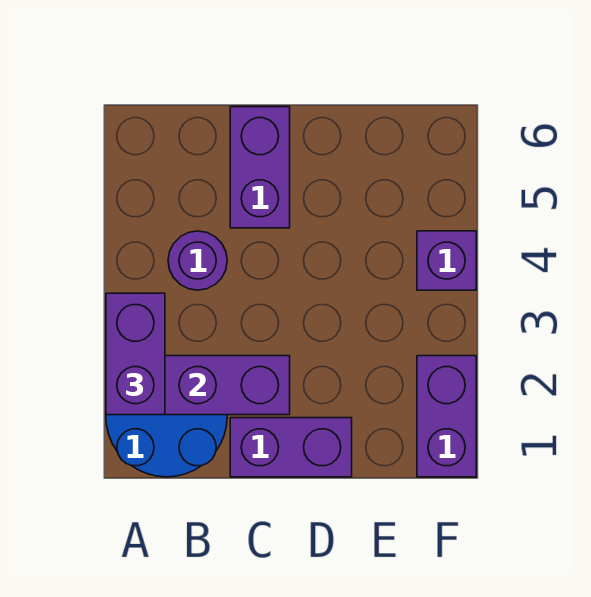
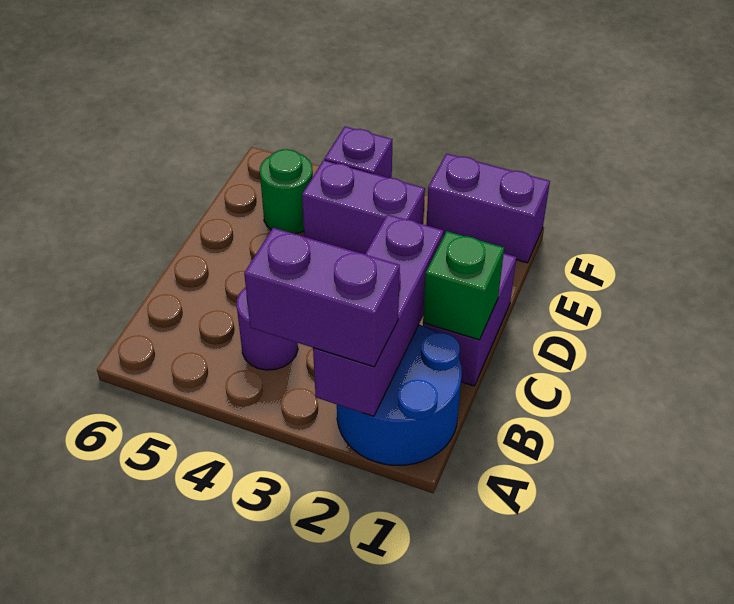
none -> green 1x1 brick [423,231,504,340]
purple 1x2 brick [230,107,290,228] -> purple 1x2 brick moved to [302,160,425,254]
none -> green 1x1 round brick [260,149,313,234]

